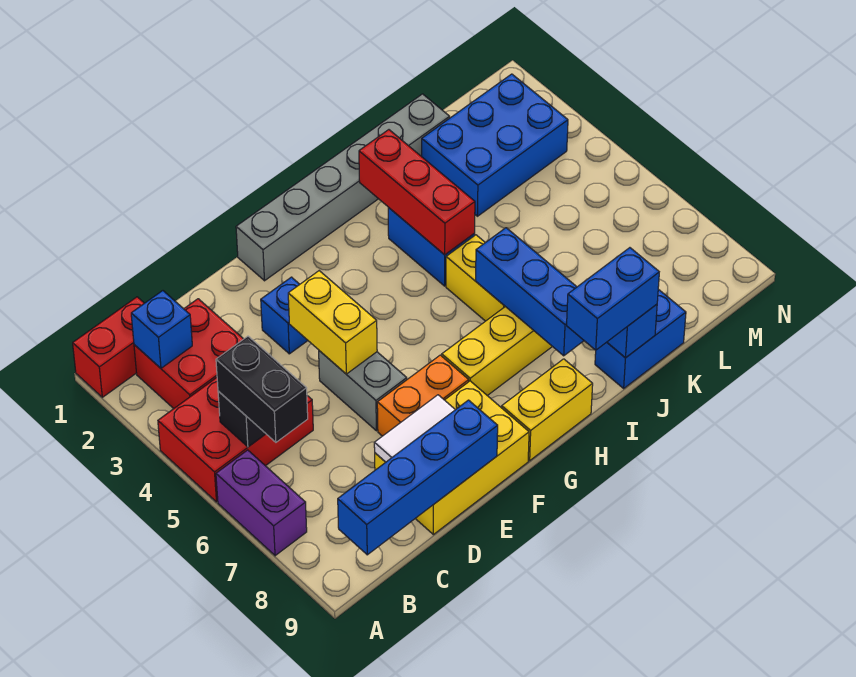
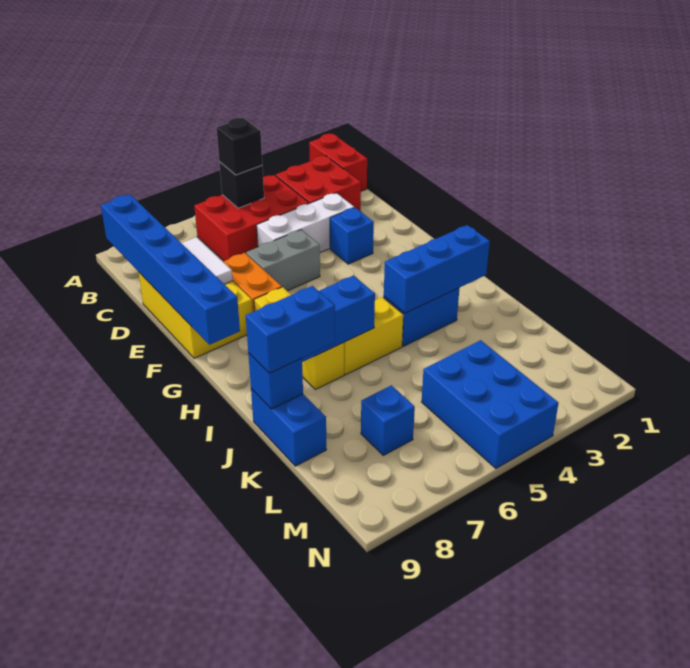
red 2x3 brick [158,378,313,502] -> red 2x3 brick turned to [194,175,309,261]
purple 1x2 brick [216,450,307,556] -> none
blue 1x1 brick [131,291,192,368] -> blue 1x1 brick moved to [361,385,415,455]
black 1x2 brick [216,336,308,442] -> black 1x1 brick [217,118,262,175]
blue 1x4 brick [338,400,498,555] -> blue 1x6 brick [101,195,240,345]
none -> white 1x3 brick [257,193,354,252]
yellow 1x2 brick [288,271,377,374] -> none
grey 1x6 brick [236,94,450,281] -> none
yellow 1x2 brick [502,359,593,461] -> none
red 1x3 brick [359,130,475,255] -> blue 1x3 brick [384,225,490,313]
blue 1x2 brick [567,248,659,350] -> blue 1x2 brick turned to [246,286,335,373]
blue 2x3 brick [422,74,568,216] -> blue 2x3 brick moved to [422,340,558,468]

